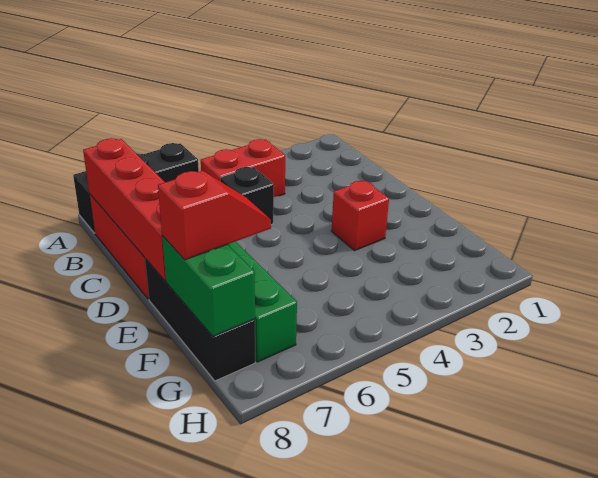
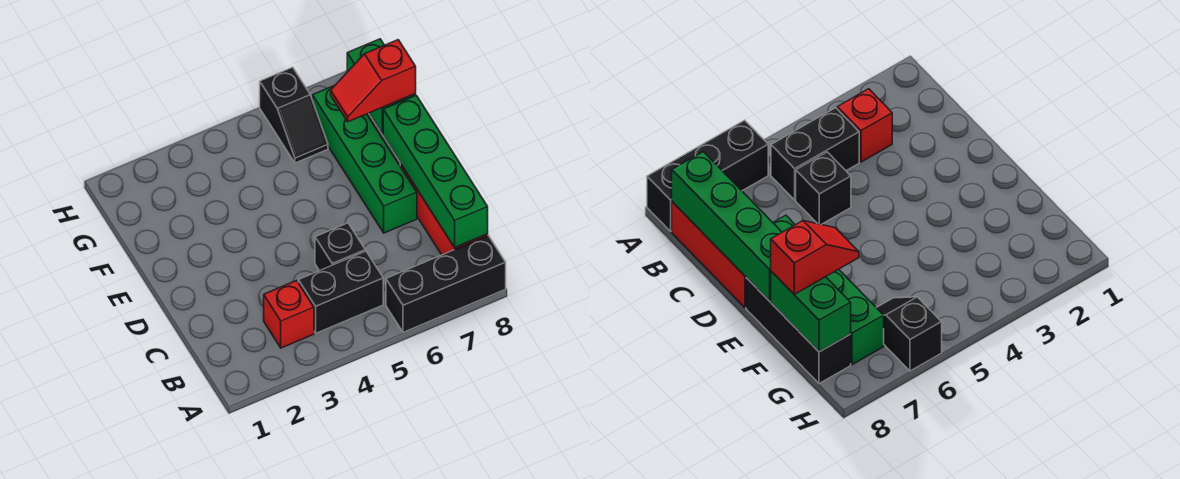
red 1x2 brick [201,139,285,197] -> black 1x2 brick [298,251,383,333]
red 1x4 brick [83,138,166,281] -> green 1x4 brick [383,95,488,248]
red 1x1 brick [331,180,389,251] -> red 1x1 brick moved to [264,280,314,348]
none -> black 1x2 slope [260,67,328,163]

